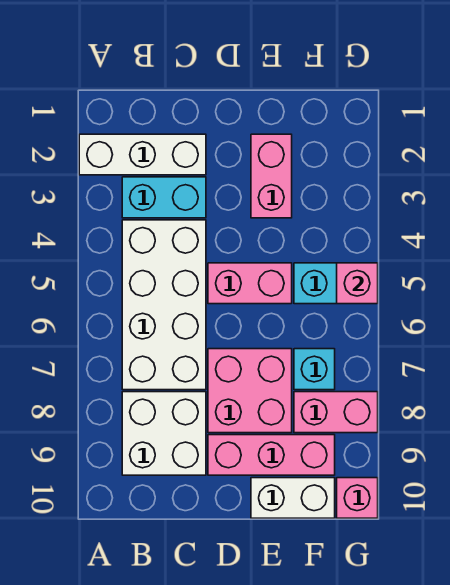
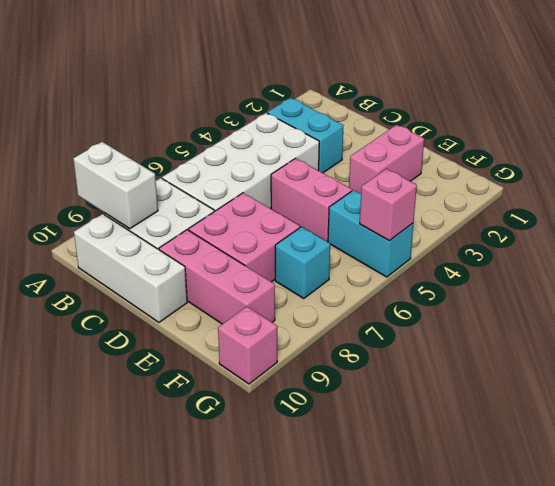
white 1x3 brick [79,134,206,175] -> white 1x3 brick moved to [74,214,187,322]
white 1x2 brick [251,478,335,518] -> white 1x2 brick moved to [73,142,158,229]
pink 1x2 brick [294,392,378,433] -> none

